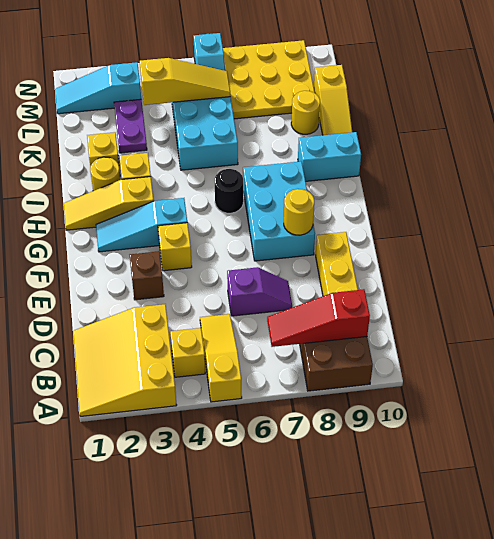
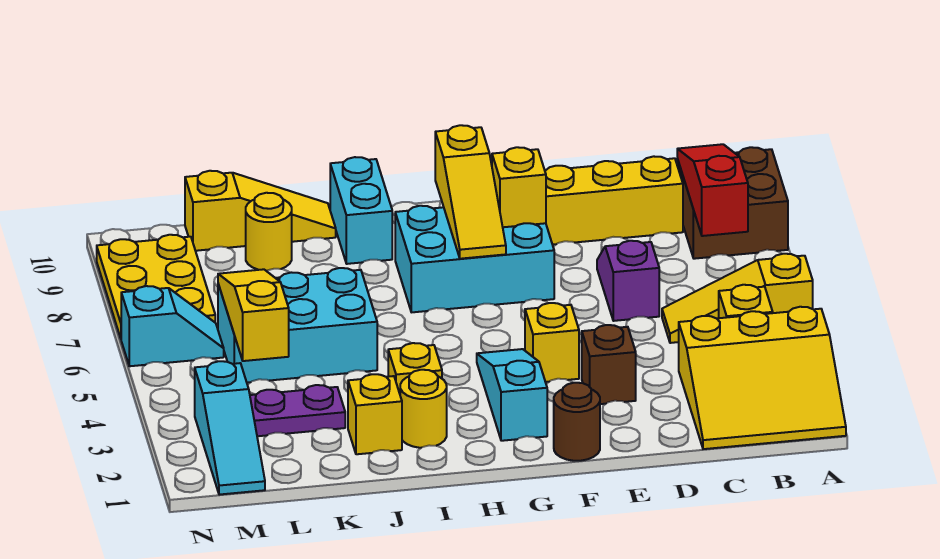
red 1x3 slope [267,289,370,347] -> red 1x3 slope turned to [677,144,748,236]
none -> brown 1x1 round brick [554,383,600,461]
yellow 1x1 round brick [284,189,314,235] -> yellow 1x1 brick [492,147,546,227]
cyan 1x3 slope [96,198,187,252] -> cyan 1x3 slope turned to [477,349,547,441]
yellow 1x3 slope [64,177,154,230] -> yellow 1x3 slope moved to [435,125,506,259]
black 1x1 round brick [215,169,243,213] -> none
yellow 3x3 plate [223,40,315,119] -> yellow 2x3 plate [97,235,215,338]

